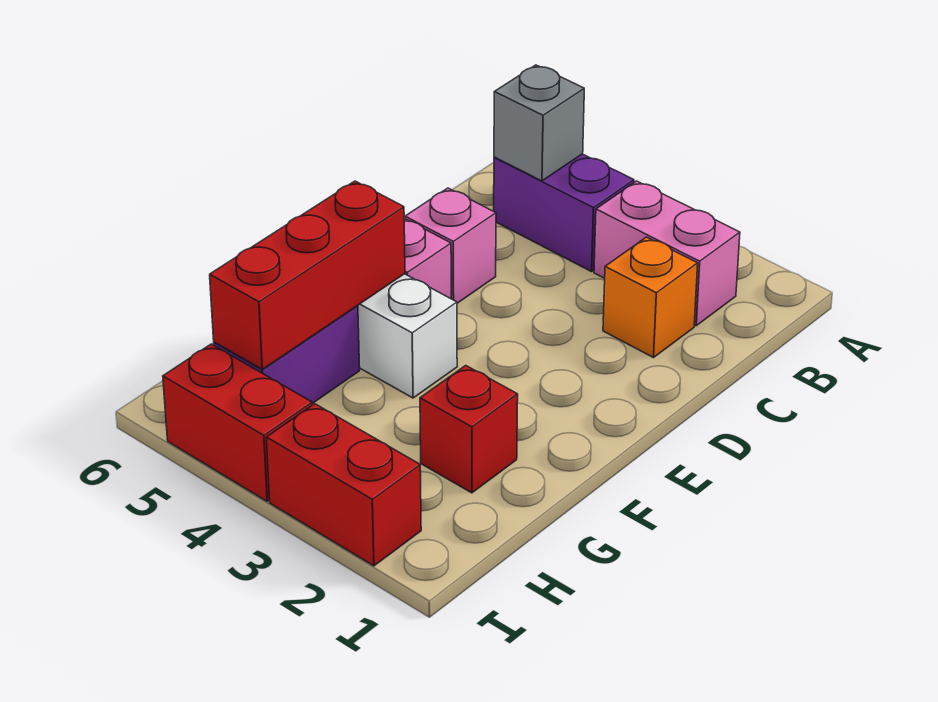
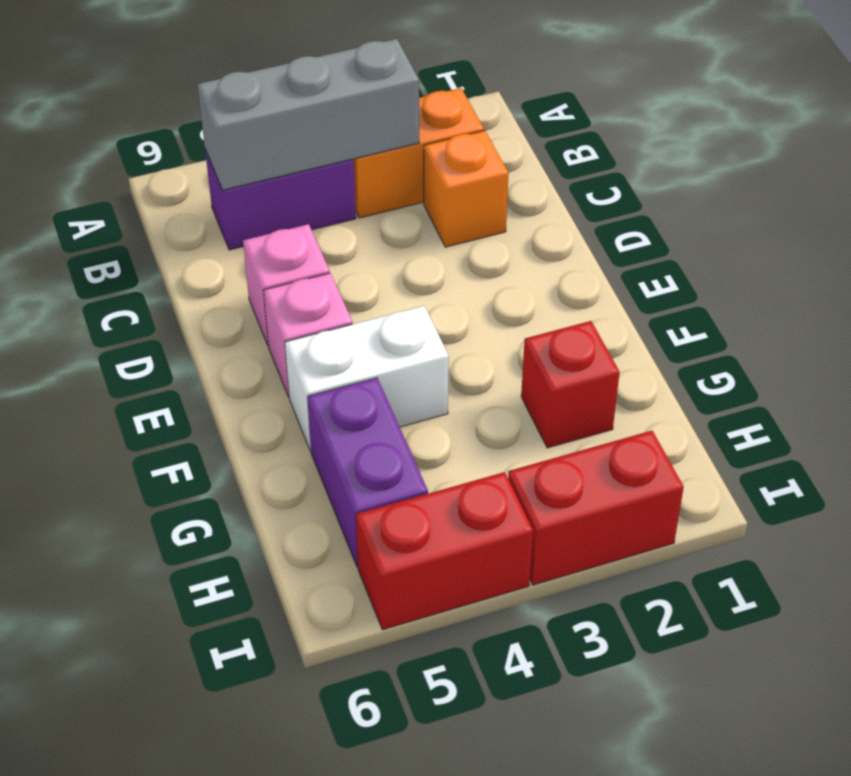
pink 1x2 brick [594,181,740,326] -> orange 1x2 brick [354,88,484,218]
grey 1x1 brick [494,65,584,181] -> grey 1x3 brick [197,39,419,190]
red 1x3 brick [210,181,405,369] -> none

